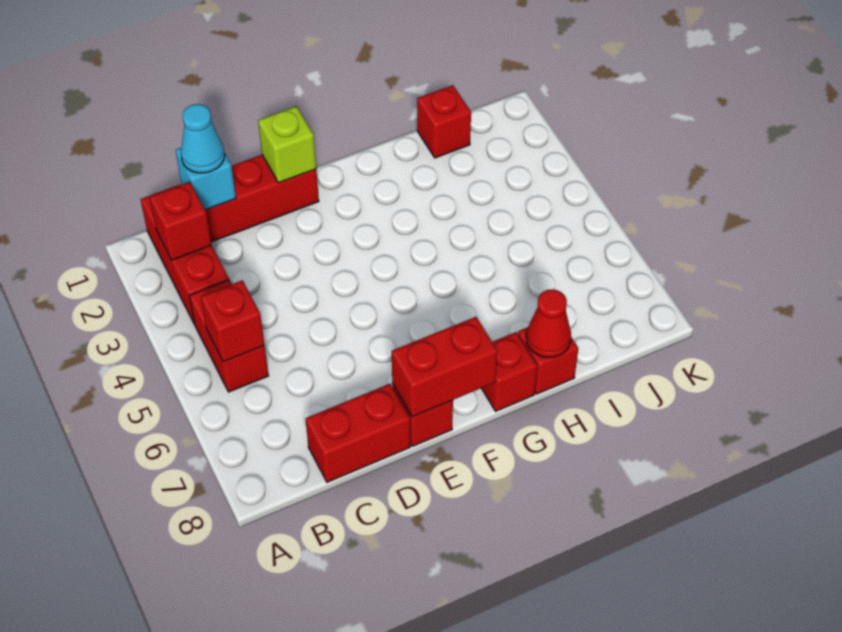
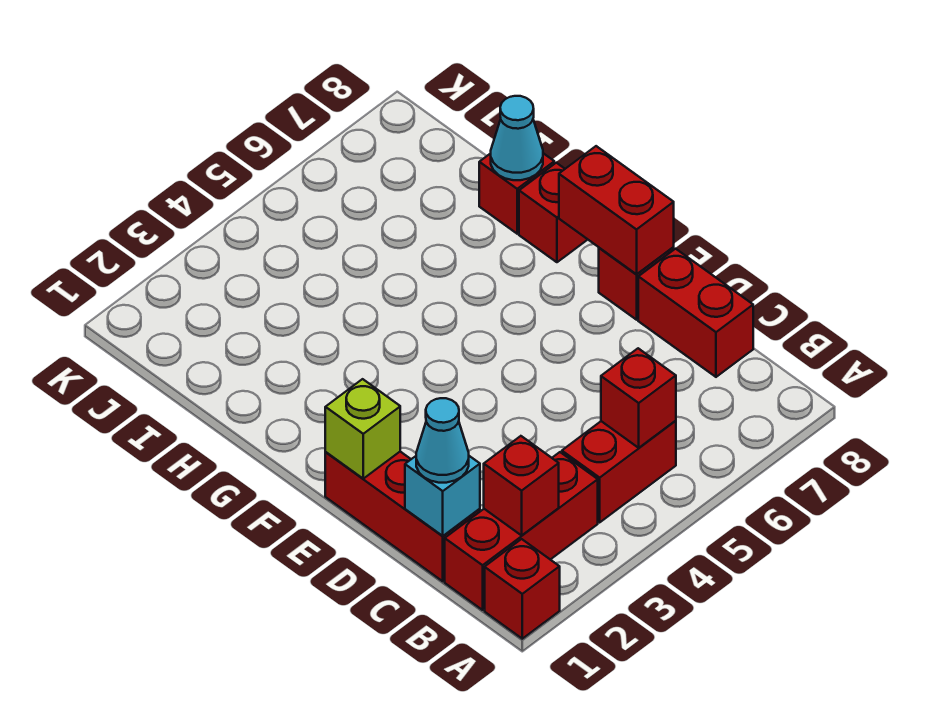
red 1x1 cone [526,289,571,357] -> cyan 1x1 cone [491,96,543,180]
red 1x1 brick [417,85,471,158] -> red 1x1 brick moved to [485,539,560,639]

